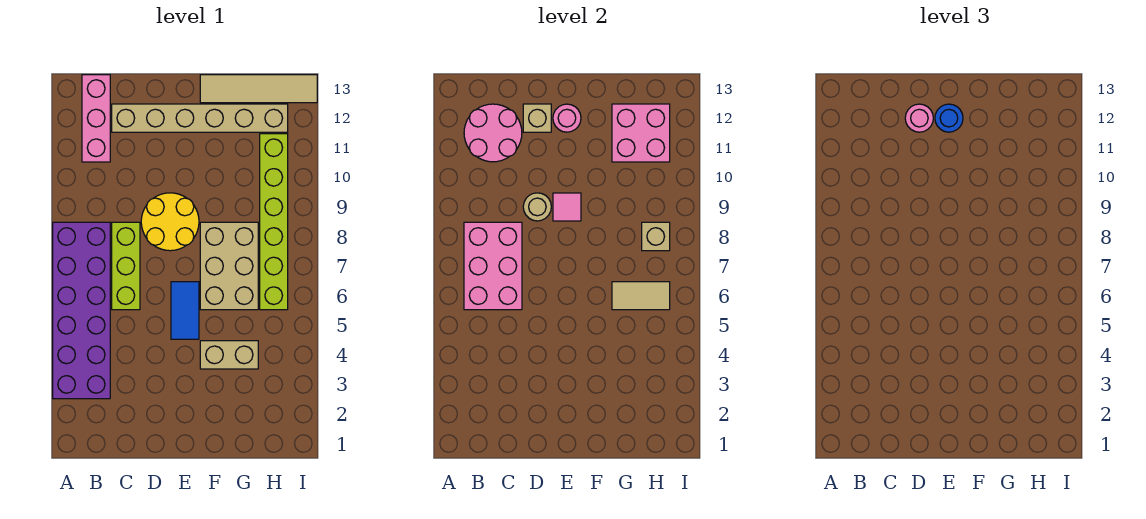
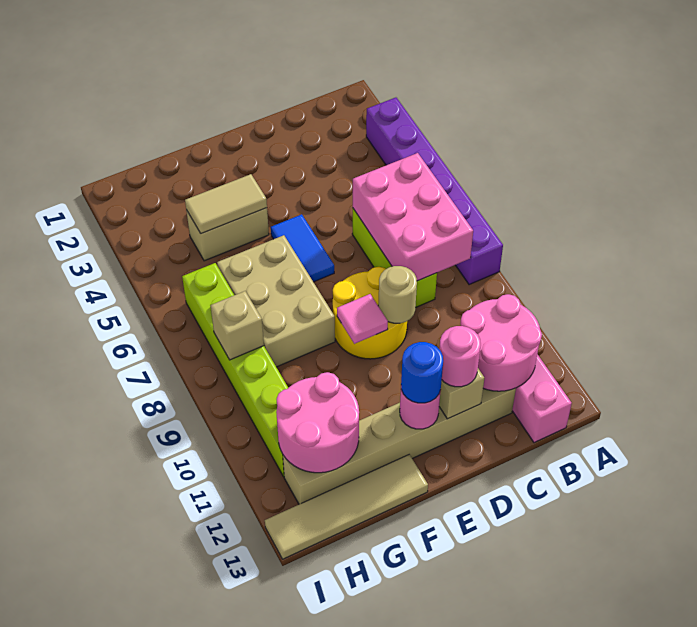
purple 2x6 brick [53,222,110,399] -> purple 1x6 brick [366,98,503,285]
tan 1x2 tile [612,282,670,310] -> tan 1x2 tile moved to [185,174,267,234]
pink 2x2 brick [612,104,670,162] -> pink 2x2 round brick [276,372,359,473]

